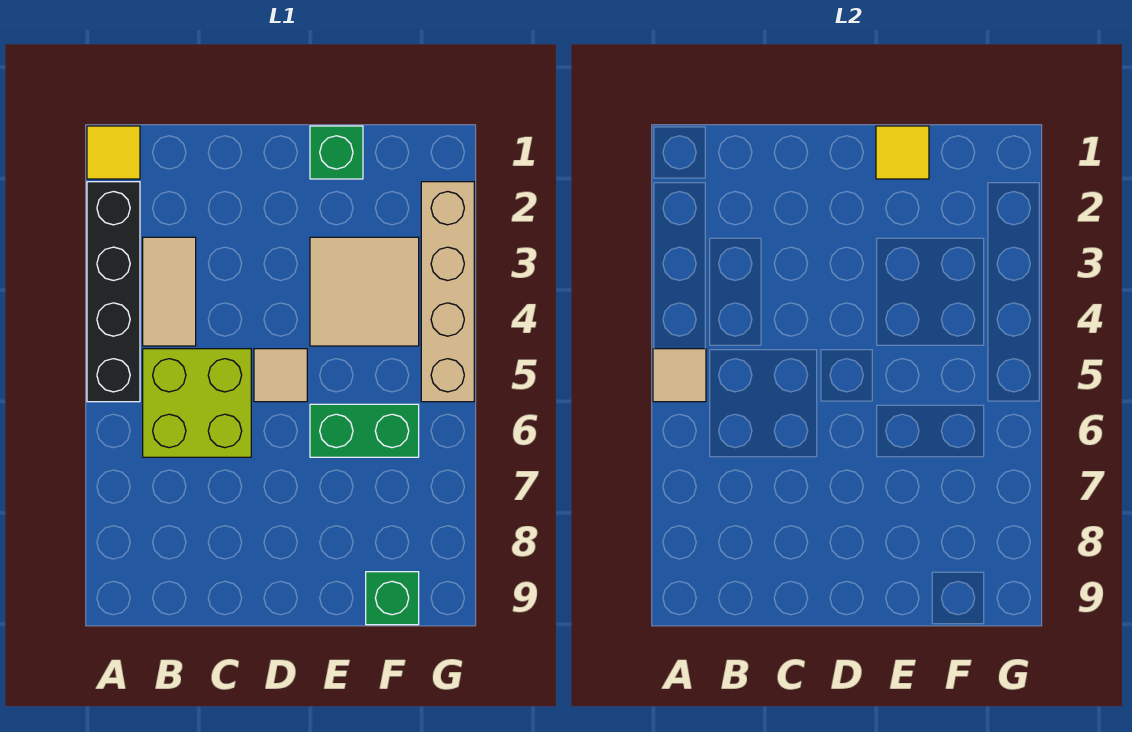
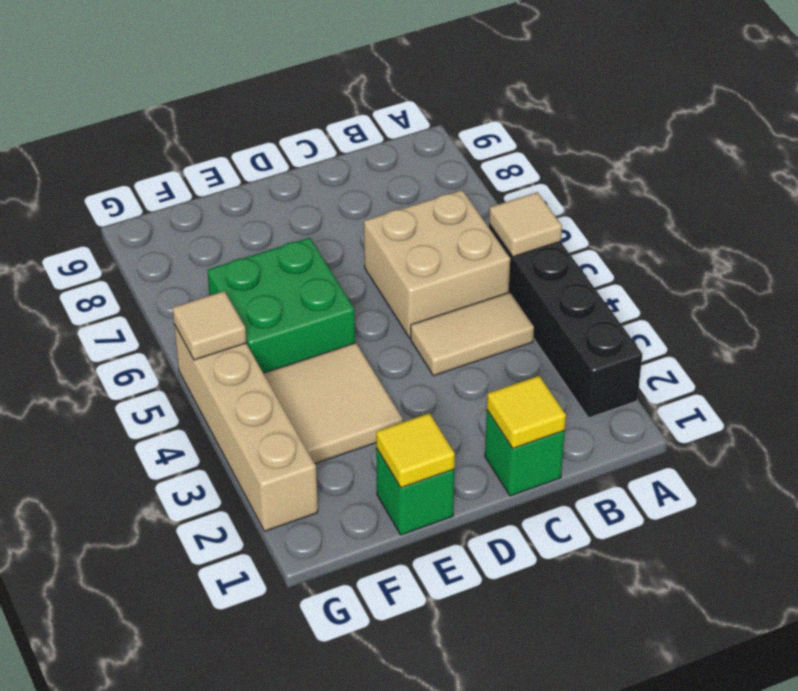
yellow 1x1 tile [87,126,140,179] -> yellow 1x1 tile moved to [487,376,566,448]
tan 1x2 tile [143,237,196,346] -> tan 1x2 tile turned to [411,292,534,376]
lime 2x2 brick [143,349,251,457] -> tan 2x2 brick [364,190,510,338]
tan 1x1 tile [254,349,307,402] -> tan 1x1 tile moved to [172,291,246,360]
green 1x2 brick [310,404,419,457] -> green 2x2 brick [207,238,355,373]
green 1x1 brick [366,572,419,625] -> green 1x1 brick moved to [485,410,565,496]

